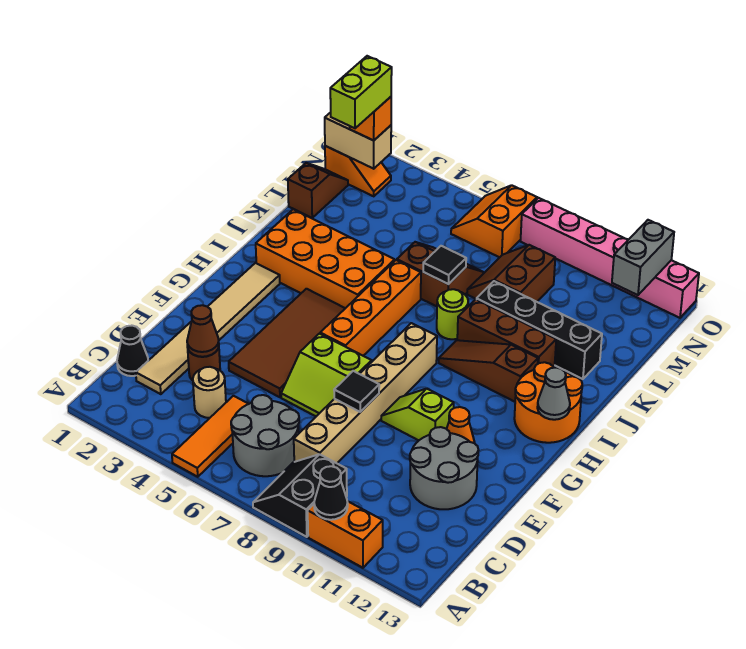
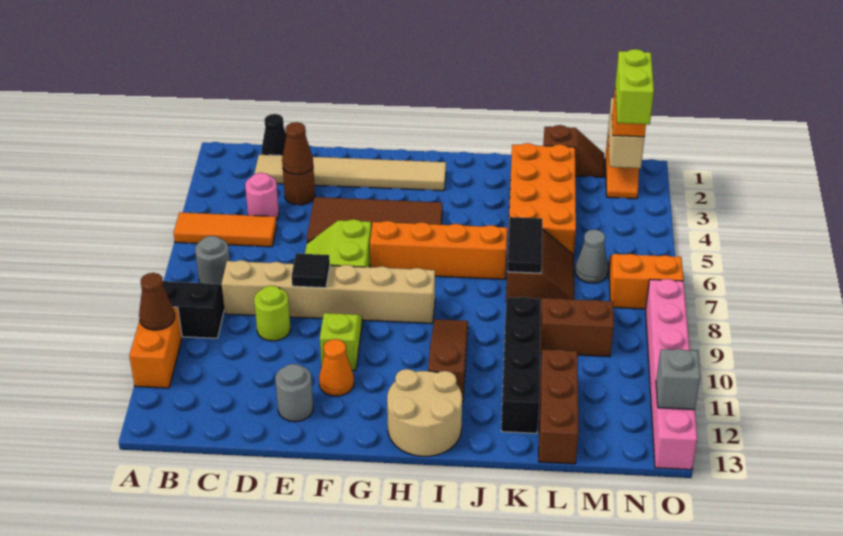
black 1x1 cone [314,466,348,520] -> brown 1x1 cone [139,273,175,330]
grey 2x2 round brick [231,395,299,476] -> grey 1x1 round brick [195,236,230,284]
tan 1x1 round brick [193,367,226,418] -> pink 1x1 round brick [245,173,279,219]
grey 2x2 round brick [410,427,478,509] -> grey 1x1 round brick [275,364,313,422]
orange 2x2 round brick [514,362,582,443] -> tan 2x2 round brick [387,369,462,456]
grey 1x1 cone [537,368,570,420] -> grey 1x1 cone moved to [575,230,608,283]
orange 2x4 brick [256,209,395,308] -> orange 2x4 brick moved to [508,143,576,255]
lime 1x1 round brick [437,289,468,339] -> lime 1x1 round brick moved to [254,286,291,341]
brown 1x3 brick [457,299,556,368] -> brown 1x3 brick moved to [539,349,578,464]
black 1x1 tile [423,246,466,284] -> black 1x2 tile [507,217,542,273]
lime 1x2 brick [330,56,392,128] -> lime 1x2 brick turned to [615,49,654,124]
grey 1x2 brick [612,220,674,295] -> grey 1x1 brick [656,349,700,410]

